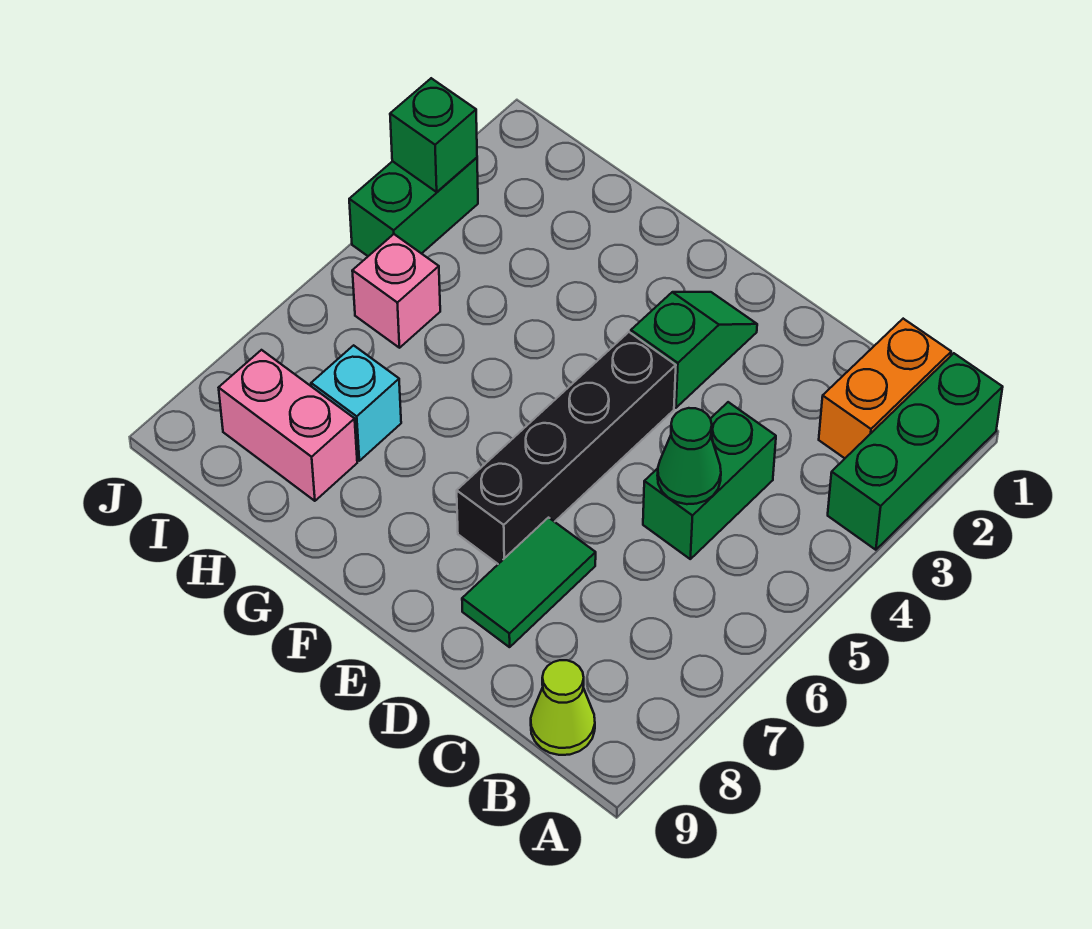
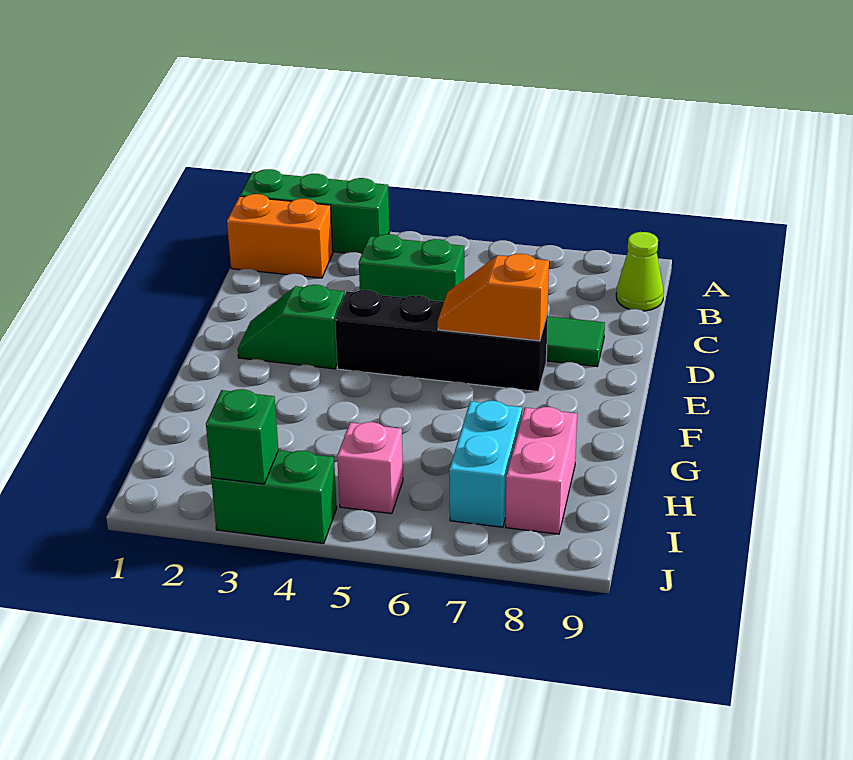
green 1x1 cone [657,408,721,504] -> none
none -> orange 1x2 slope [438,254,549,341]
cyan 1x1 brick [311,345,401,461] -> cyan 1x2 brick [449,401,522,527]

